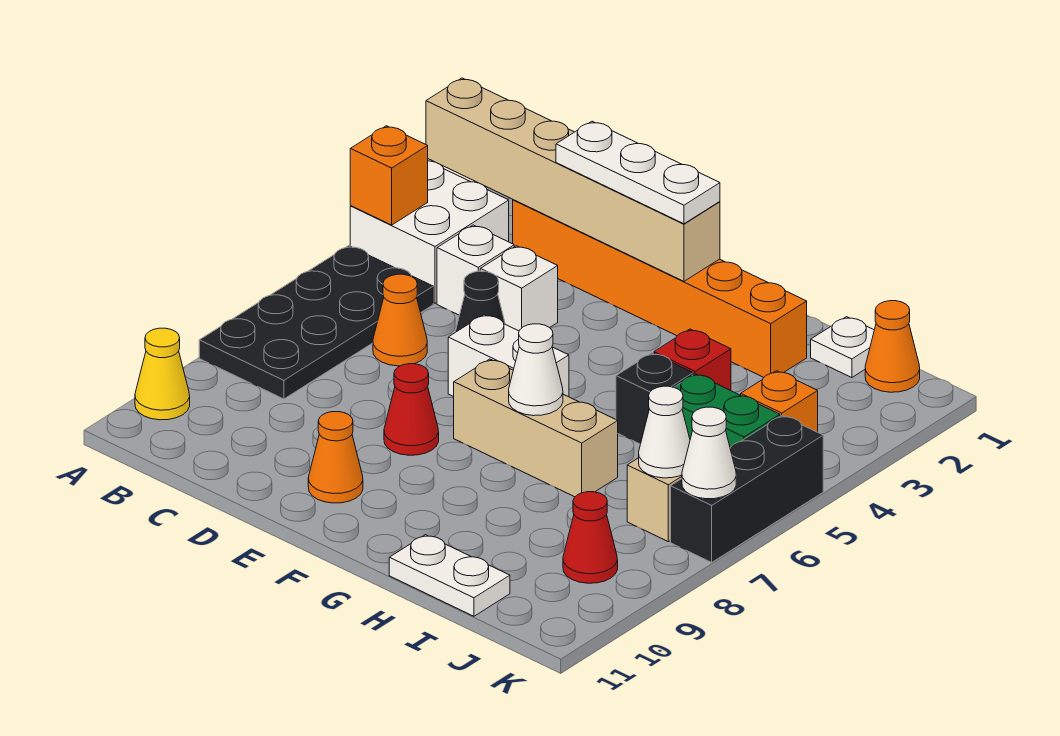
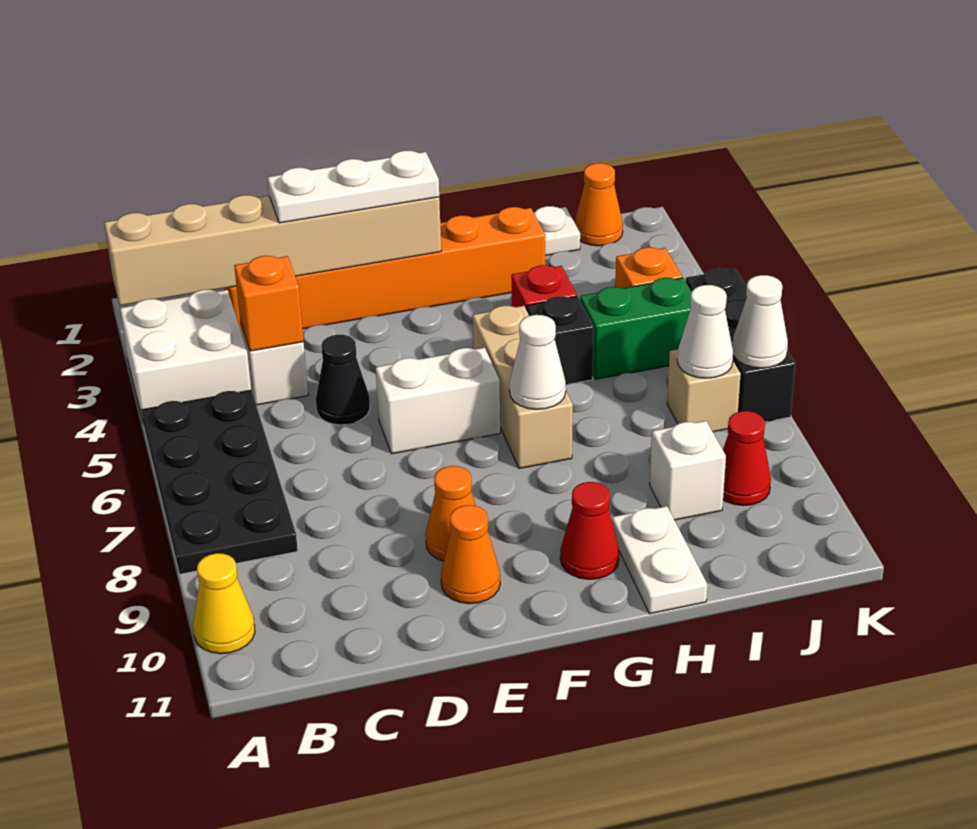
orange 1x1 brick [350,126,428,225] -> orange 1x1 brick moved to [234,256,304,351]
orange 1x1 cone [373,274,427,366] -> orange 1x1 cone moved to [426,466,476,561]
white 1x1 brick [480,246,558,331] -> white 1x1 brick moved to [650,421,726,520]
red 1x1 cone [384,364,439,455] -> red 1x1 cone moved to [560,482,619,579]
tan 1x3 brick [454,359,618,497] -> tan 1x3 brick turned to [473,306,573,469]
white 1x2 plate [389,535,510,616] -> white 1x2 plate turned to [612,506,707,614]

